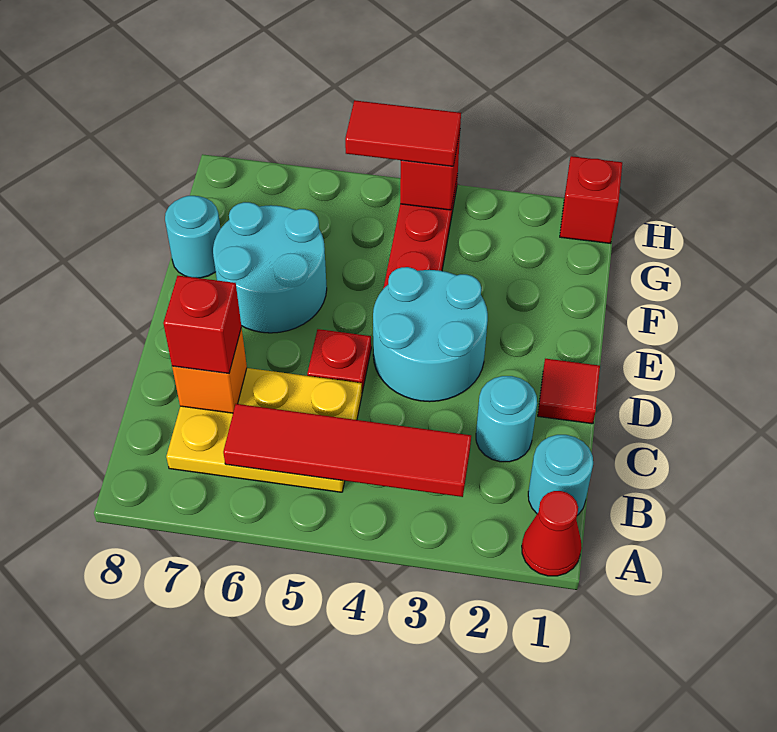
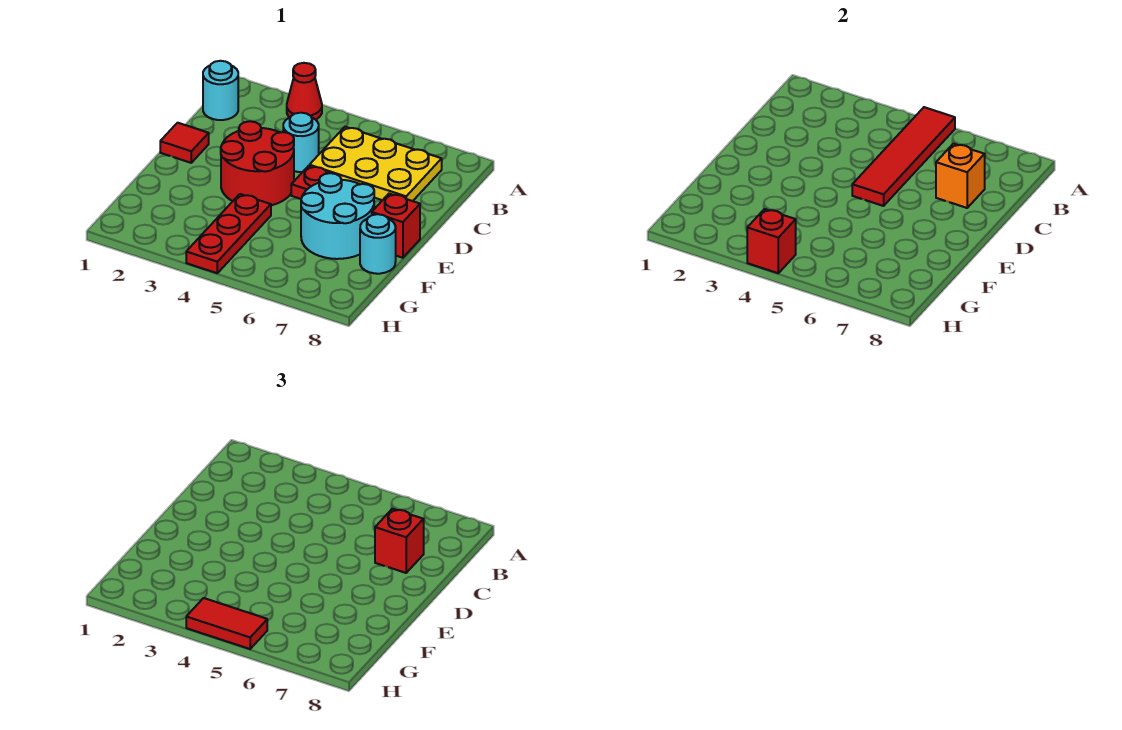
red 1x1 cone [522,491,582,576] -> red 1x1 cone moved to [287,63,322,120]
red 1x4 tile [223,404,471,497] -> red 1x4 tile turned to [852,107,955,206]
cyan 1x1 round brick [476,376,537,462] -> cyan 1x1 round brick moved to [283,113,319,172]
cyan 2x2 round brick [373,267,488,402] -> red 2x2 round brick [221,121,294,205]
red 1x1 brick [560,156,622,243] -> red 1x1 brick moved to [372,194,420,258]

